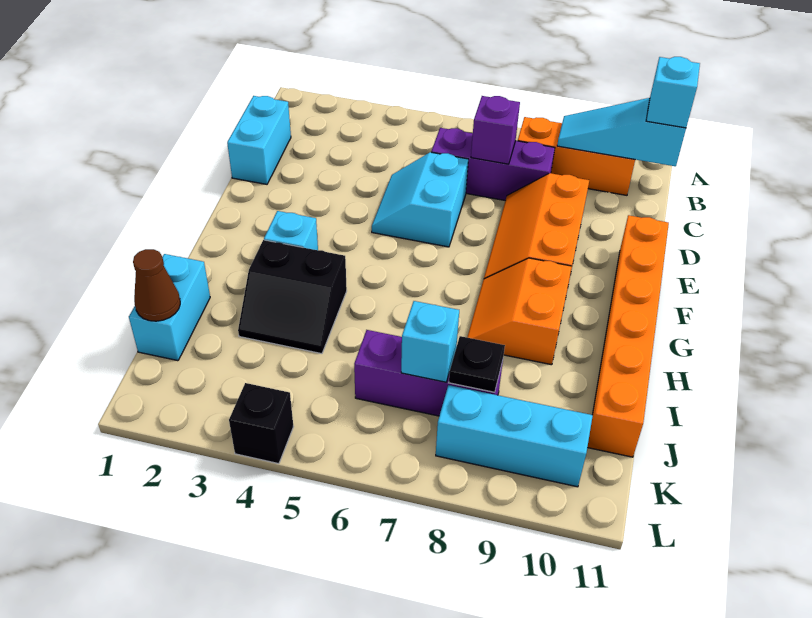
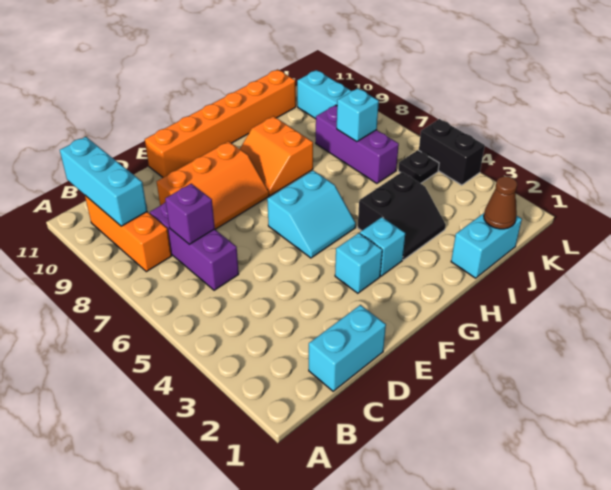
cyan 1x3 slope [557,98,686,166] -> cyan 1x3 brick [60,137,147,226]
cyan 1x1 brick [646,57,700,128] -> cyan 1x1 brick moved to [335,233,382,293]
cyan 2x2 slope [372,152,468,247] -> cyan 2x2 slope moved to [267,171,356,258]
orange 2x2 slope [467,258,572,365] -> orange 2x2 slope turned to [240,116,313,196]
black 2x2 slope [238,240,347,354] -> black 2x2 slope turned to [358,172,446,260]
black 1x1 plate [449,336,505,392] -> black 1x1 plate moved to [398,150,439,184]
black 1x1 brick [229,383,294,464] -> black 1x2 brick [419,119,485,185]

